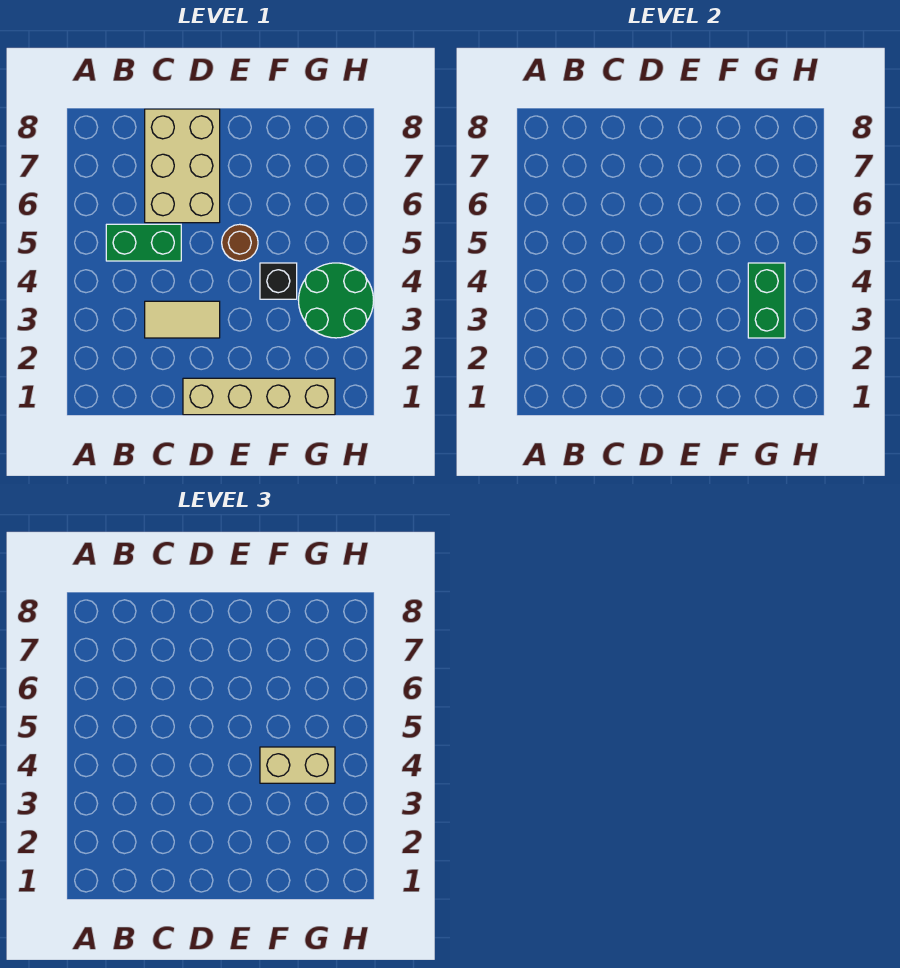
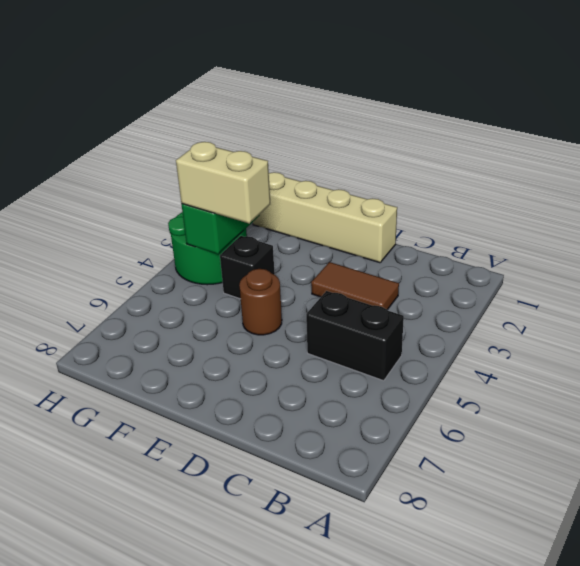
green 1x2 brick [106,224,181,261] -> black 1x2 brick [306,291,404,381]
tan 1x2 tile [145,301,220,338] -> brown 1x2 tile [311,262,399,310]
tan 2x3 brick [145,109,220,223] -> none

